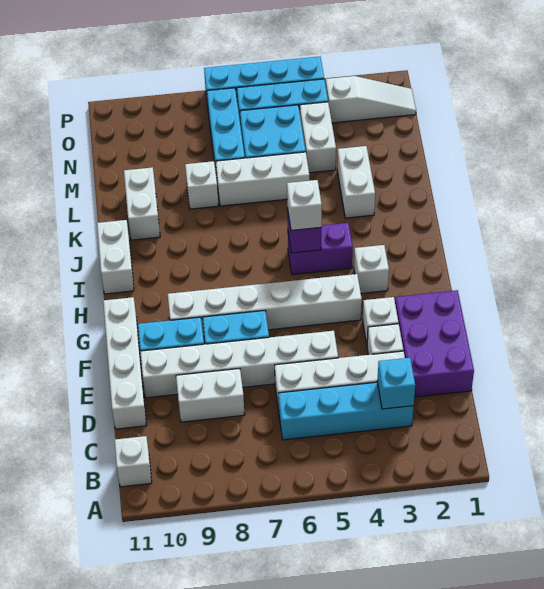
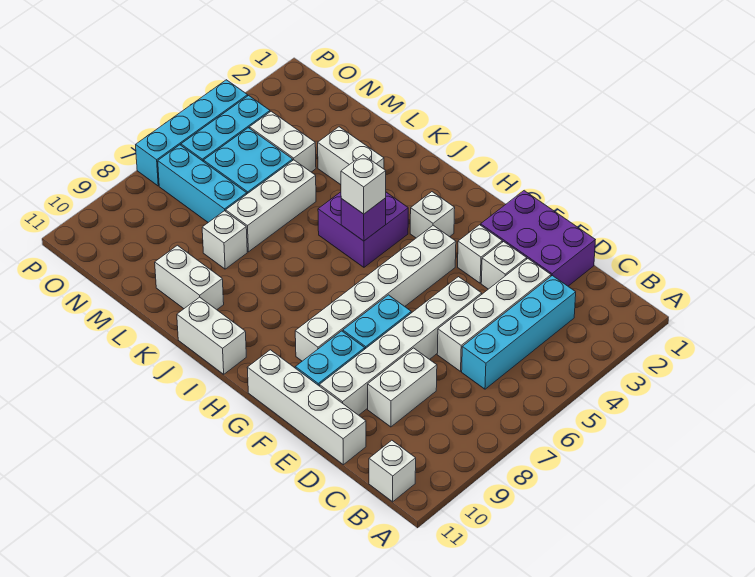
cyan 1x1 brick [377,358,415,409] -> none
purple 1x2 brick [288,223,353,275] -> purple 2x2 brick [318,192,408,267]
white 1x3 slope [326,76,416,123] -> none

